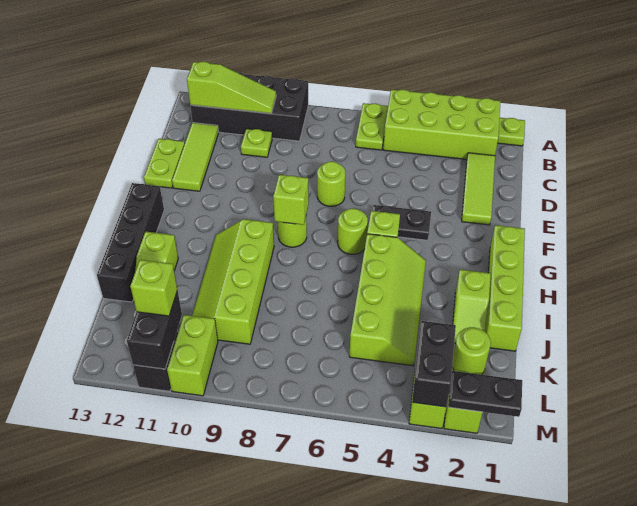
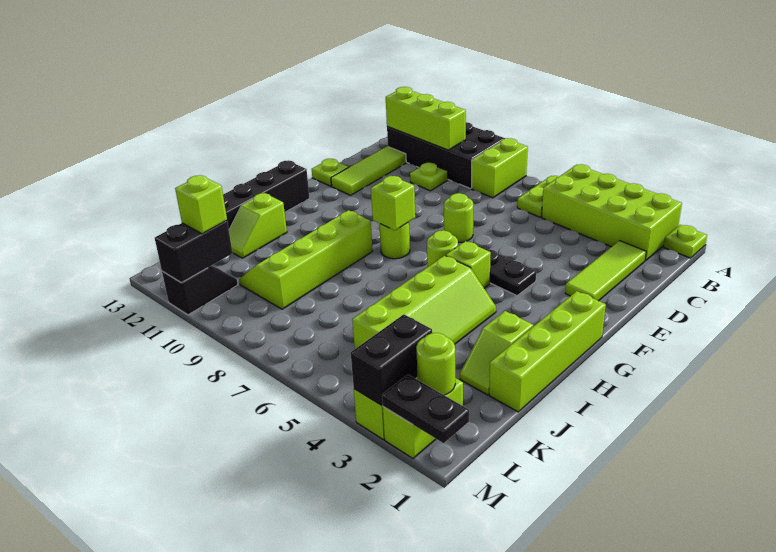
lime 1x3 slope [187,62,276,114] -> lime 1x3 brick [386,87,466,150]
lime 1x2 plate [144,139,185,188] -> lime 1x1 plate [312,159,349,186]
lime 1x2 brick [167,315,218,396] -> lime 1x2 brick moved to [472,138,528,198]

